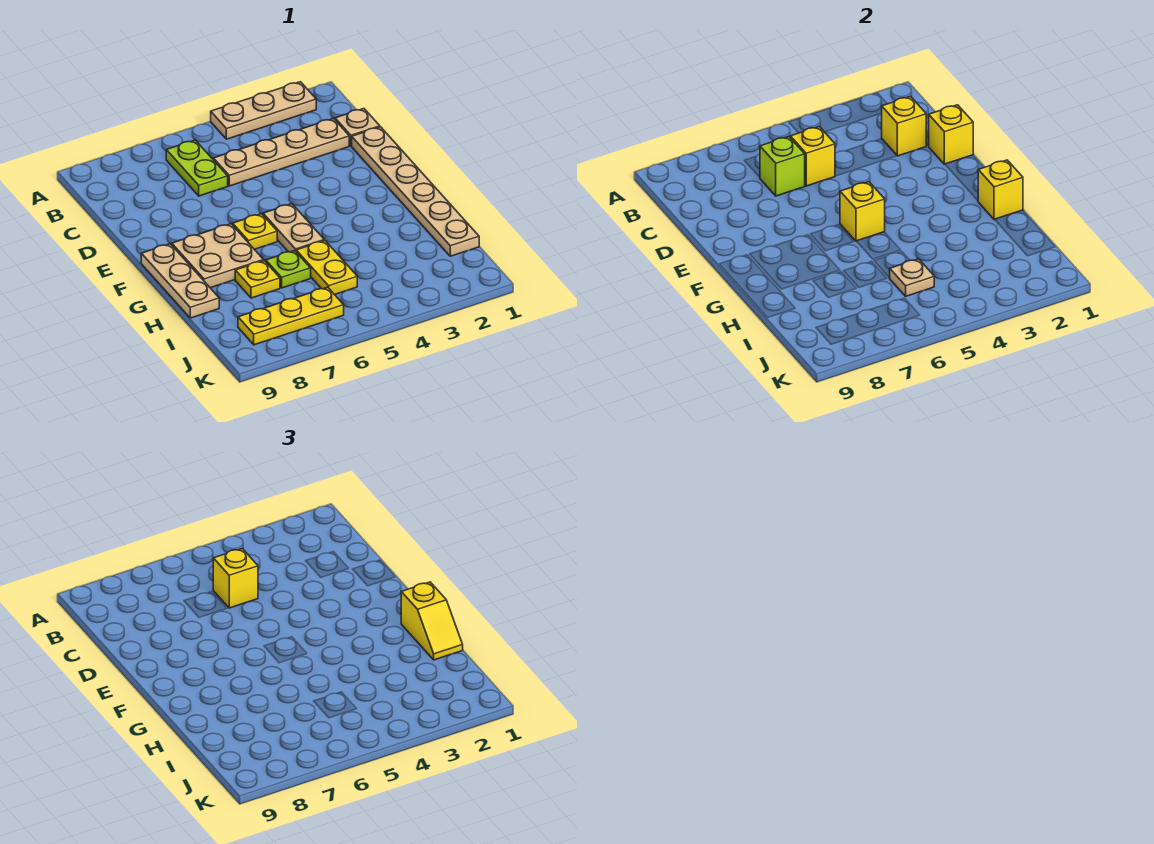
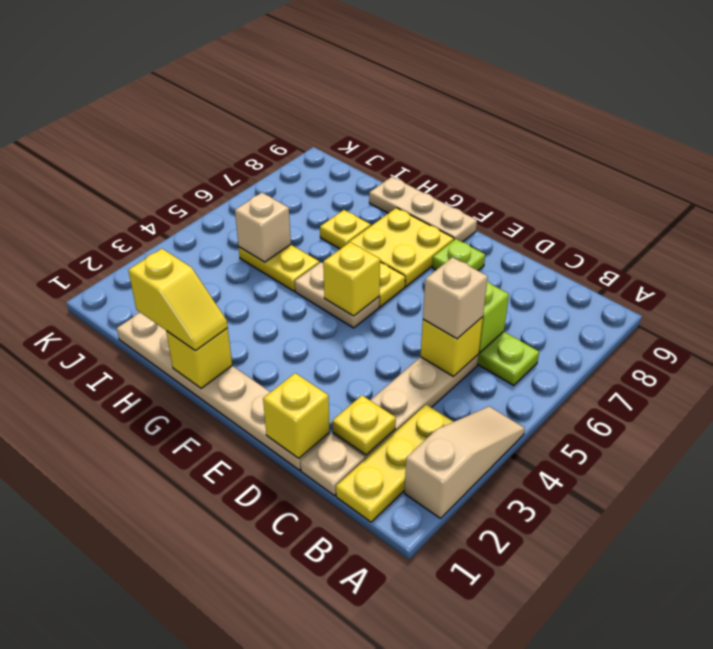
tan 1x3 plate [211,82,316,139] -> tan 1x3 slope [404,406,525,518]
yellow 1x1 brick [882,96,926,156] -> yellow 1x1 plate [332,395,396,455]
yellow 1x1 brick [213,549,258,608] -> tan 1x1 brick [423,257,488,339]
tan 2x2 plate [172,224,264,288] -> yellow 2x2 plate [348,208,454,286]
yellow 1x2 slope [401,582,463,660] -> yellow 1x2 slope turned to [128,249,228,351]
lime 1x1 plate [265,251,311,288] -> lime 1x1 plate moved to [432,239,485,271]
tan 1x1 plate [890,259,934,296] -> tan 1x1 brick [235,193,291,262]
yellow 1x3 plate [238,287,344,345] -> yellow 1x3 plate moved to [336,405,453,522]

